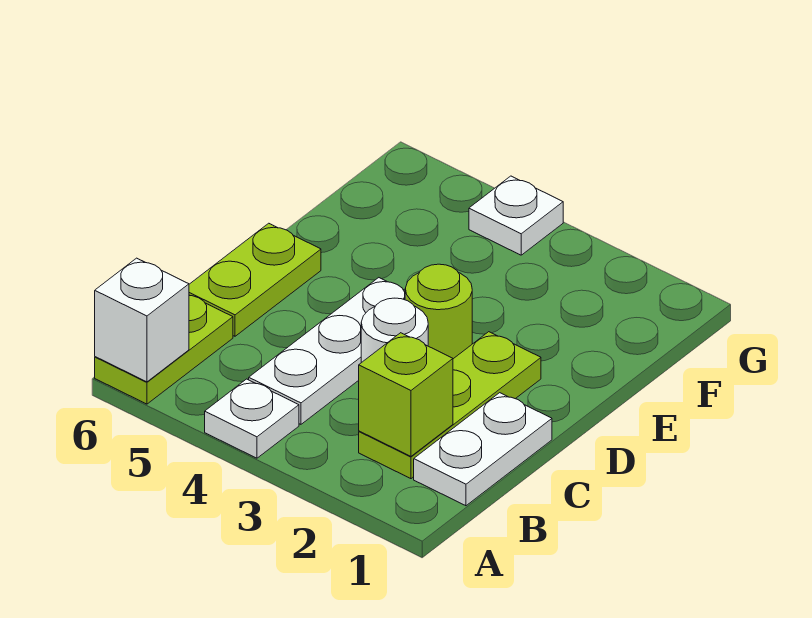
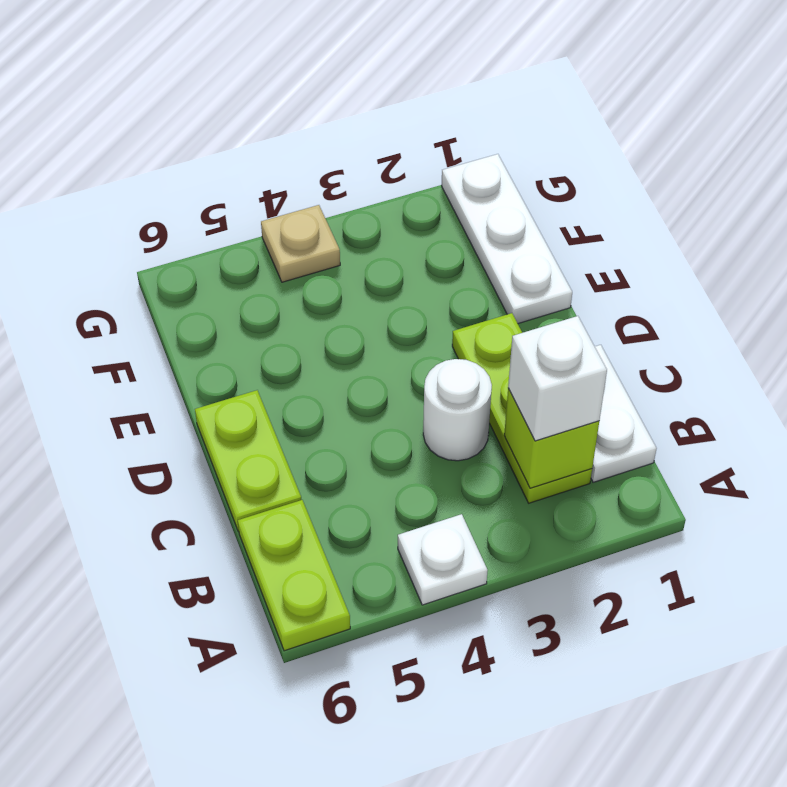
white 1x1 brick [95,258,189,382] -> white 1x1 brick moved to [508,316,607,441]
white 1x3 plate [249,278,405,424] -> white 1x3 plate moved to [442,154,572,324]
lime 1x1 round brick [405,264,472,359] -> none
white 1x1 plate [469,176,563,255] -> tan 1x1 plate [261,205,340,282]

